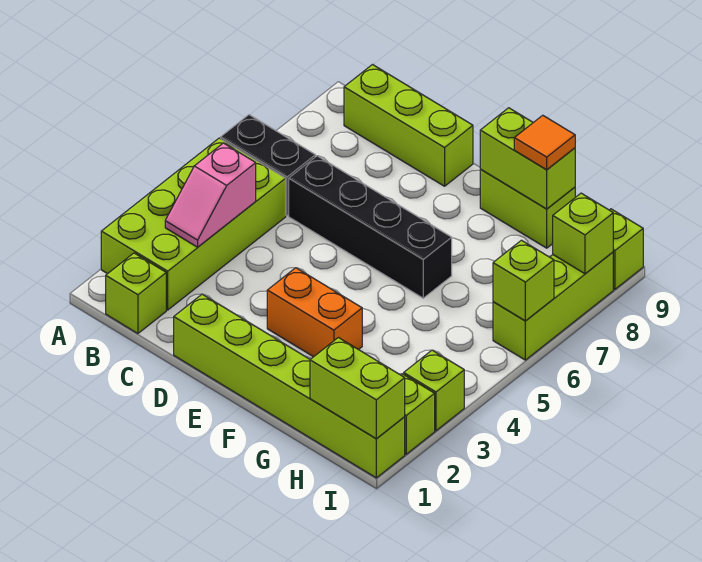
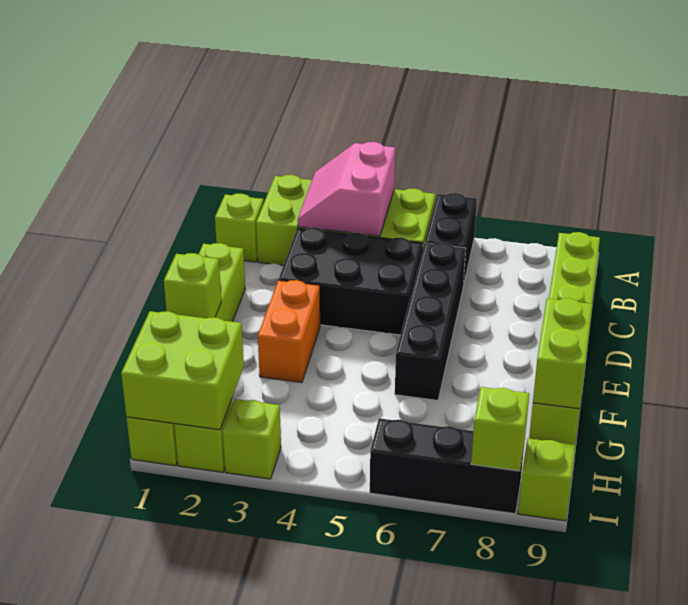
pink 1x2 slope [165,143,256,247] -> pink 2x2 slope [298,142,395,236]
none -> black 2x3 brick [279,228,422,335]
orange 1x1 tile [514,115,575,170] -> none
lime 1x2 brick [310,338,405,439] -> lime 2x2 brick [121,311,244,430]
lime 1x3 brick [493,252,613,360] -> black 1x3 brick [370,418,525,514]
lime 1x1 brick [493,240,554,321] -> lime 1x1 brick moved to [164,253,221,318]

